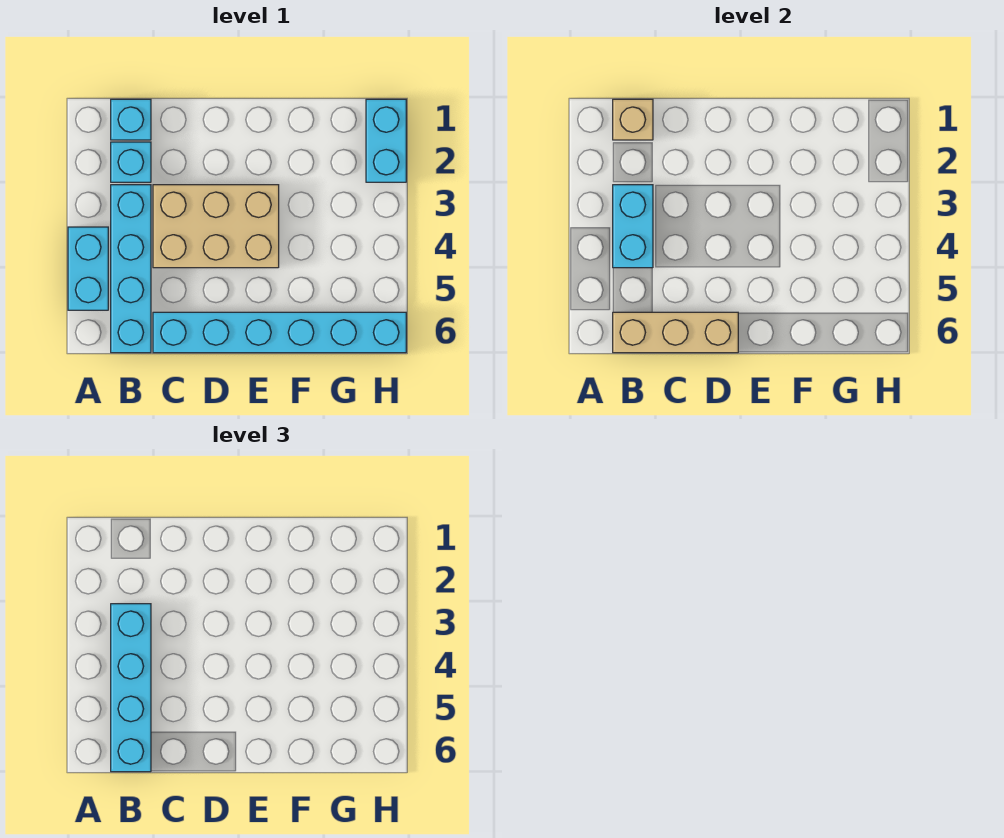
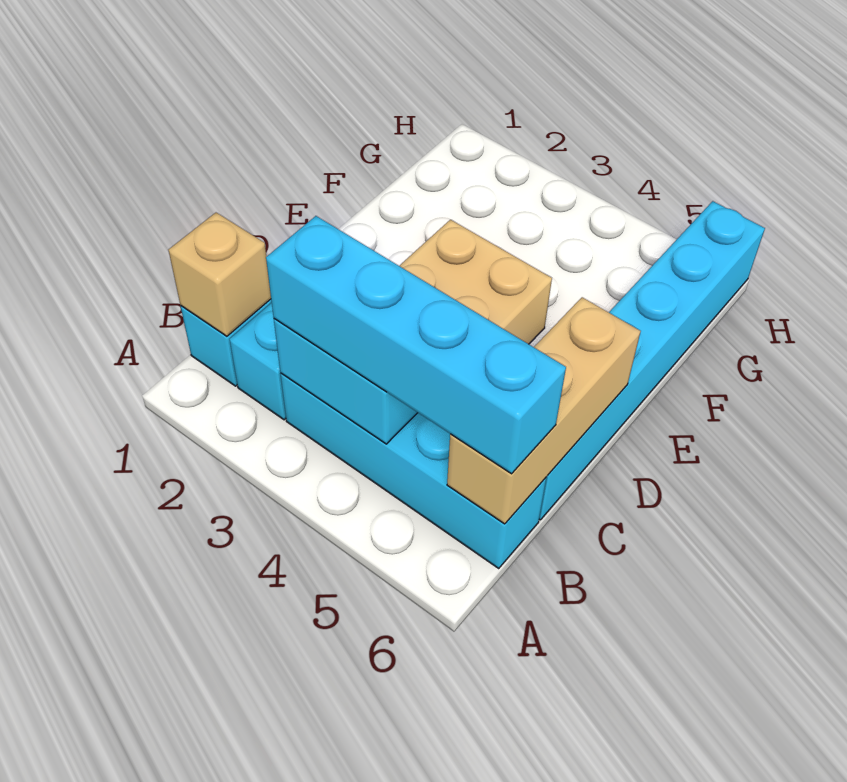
cyan 1x2 brick [68,227,108,310] -> none
cyan 1x2 brick [366,99,406,182] -> none

